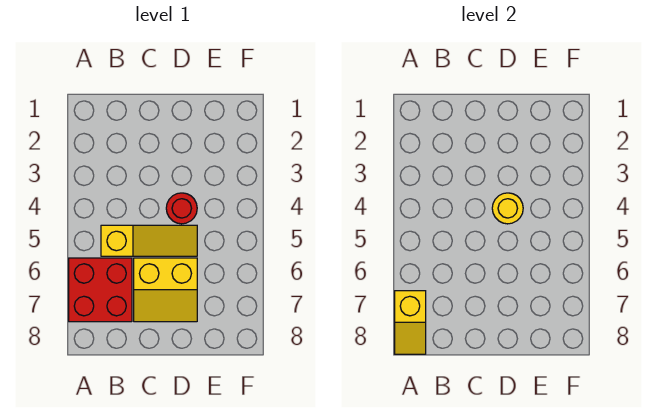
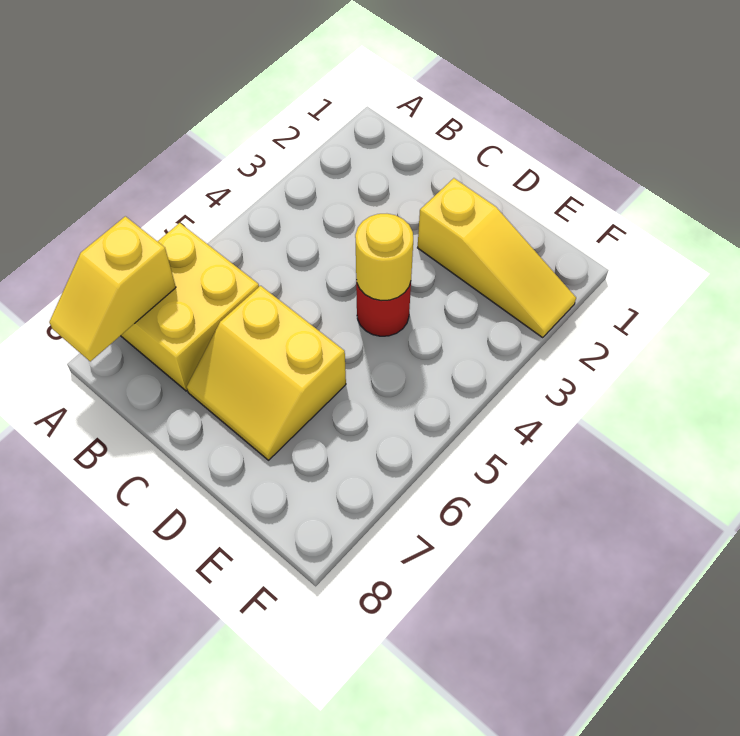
red 2x2 brick [69,258,132,322] -> yellow 2x2 brick [121,223,259,391]
yellow 1x3 slope [101,225,197,256] -> yellow 1x3 slope moved to [418,178,576,338]

